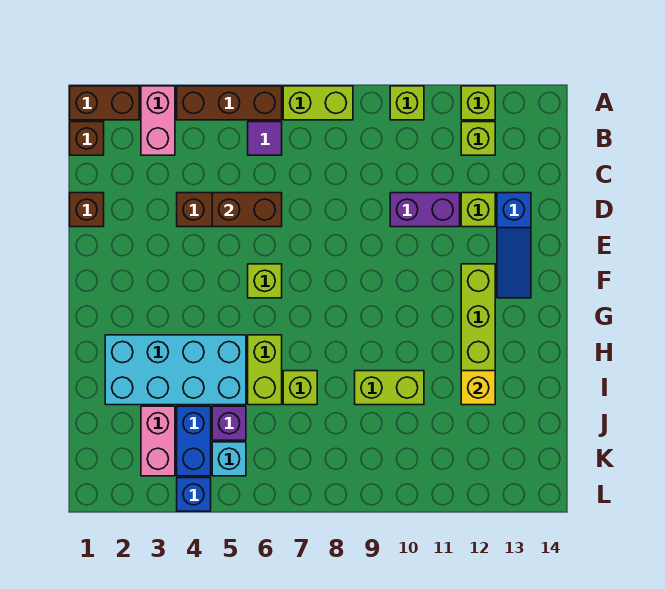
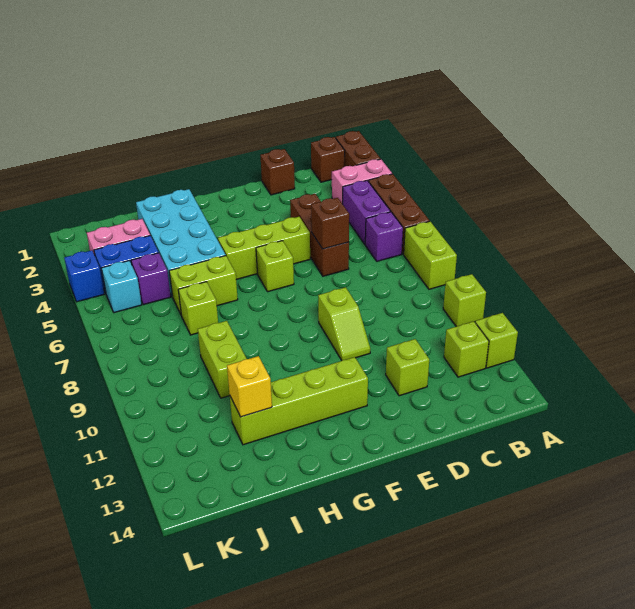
purple 1x1 tile [248,122,282,155] -> purple 1x1 brick [365,212,403,261]
brown 1x2 brick [212,193,282,227] -> brown 1x1 brick [311,198,349,249]
purple 1x2 brick [390,193,460,227] -> purple 1x2 brick moved to [343,181,391,244]
blue 1x3 slope [497,193,531,298] -> none
none -> lime 1x3 brick [218,217,310,279]
none -> lime 1x2 slope [318,287,370,360]

